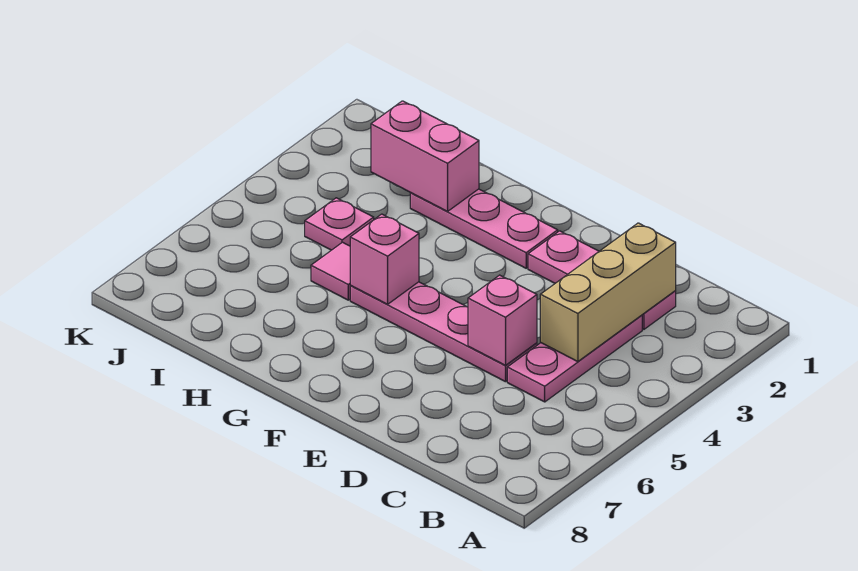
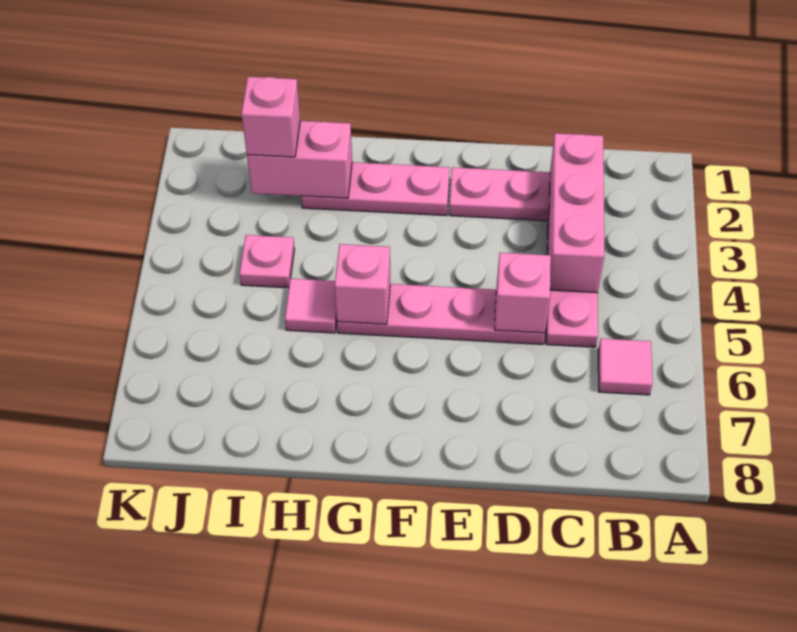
none -> pink 1x1 tile [598,339,652,395]
tan 1x3 brick [540,223,676,362] -> pink 1x3 brick [549,133,604,293]
none -> pink 1x1 brick [241,77,300,157]

